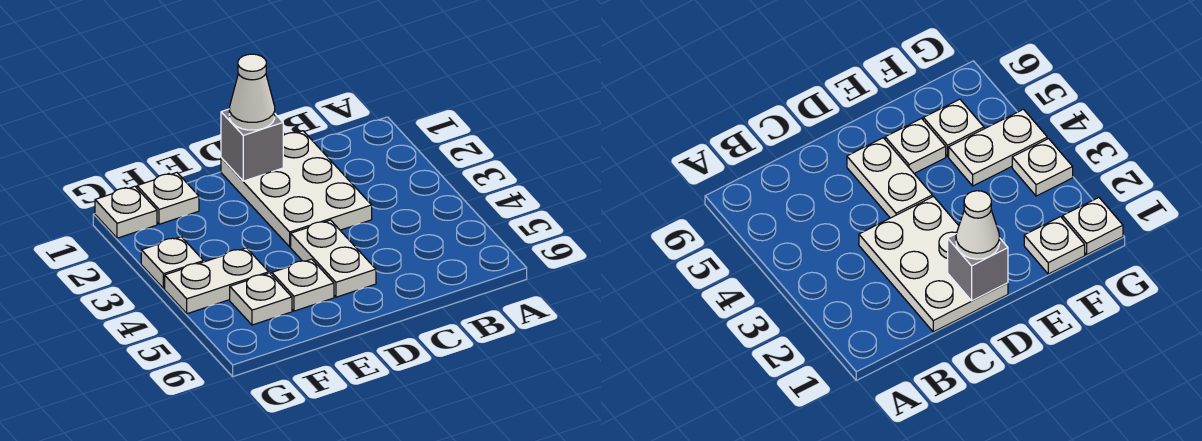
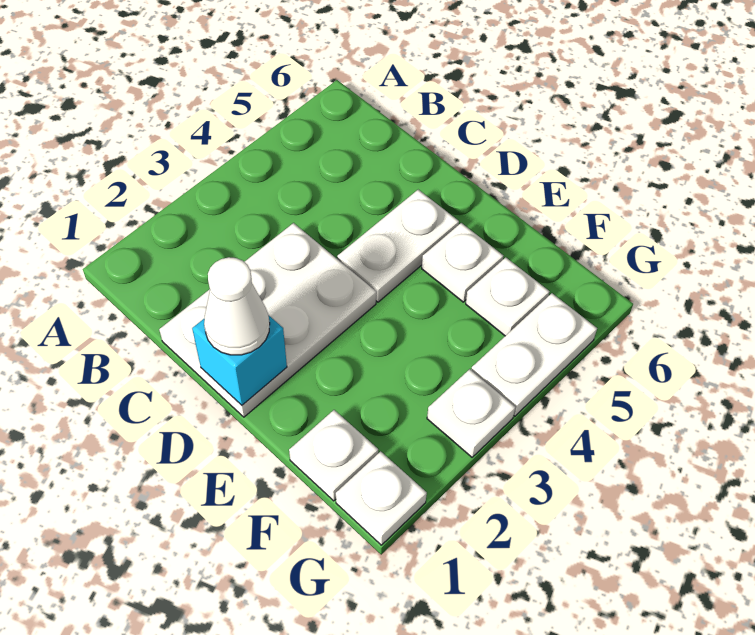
grey 1x1 brick [221,109,283,181] -> cyan 1x1 brick [192,316,287,405]
white 1x2 plate [165,248,269,314] -> white 1x2 plate turned to [471,293,597,416]

